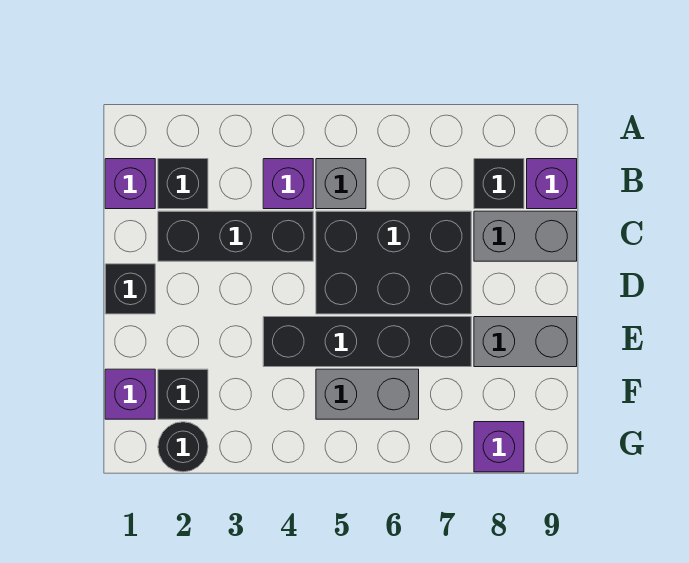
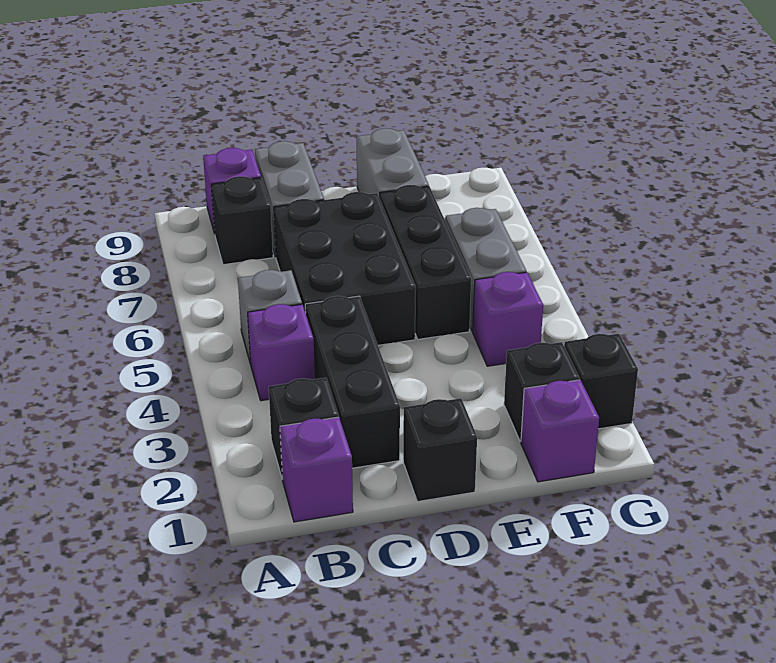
black 1x4 brick [263,317,471,367] -> black 1x3 brick [380,185,471,339]
black 1x1 round brick [158,422,208,472] -> black 1x1 brick [564,334,638,429]
purple 1x1 brick [474,422,524,472] -> purple 1x1 brick moved to [473,272,543,366]

